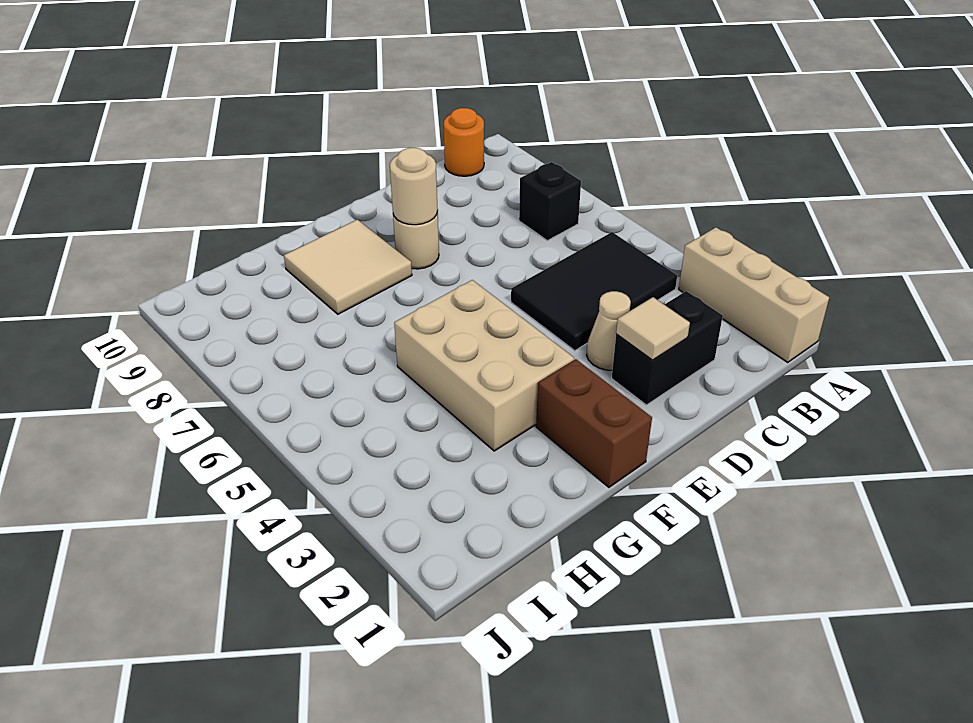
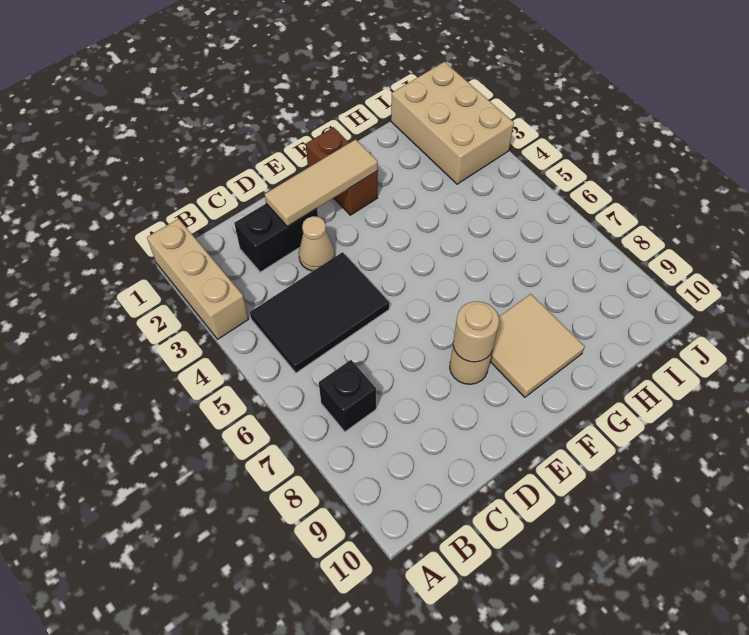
orange 1x1 round brick [444,108,484,176] -> none
tan 1x1 tile [616,297,690,360] -> tan 1x3 tile [265,139,378,226]
tan 2x3 brick [394,280,574,451] -> tan 2x3 brick moved to [391,62,514,184]

